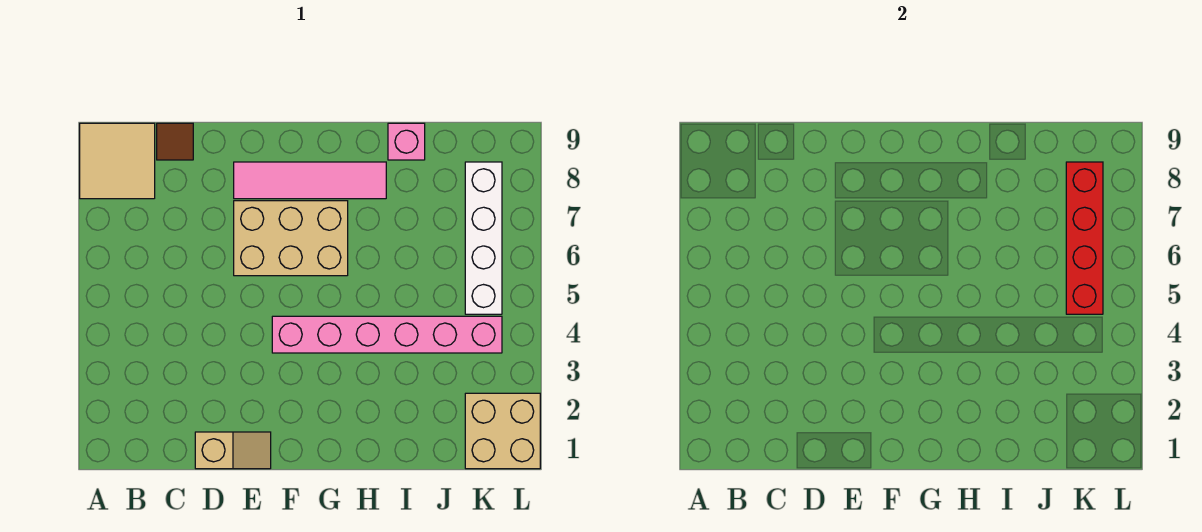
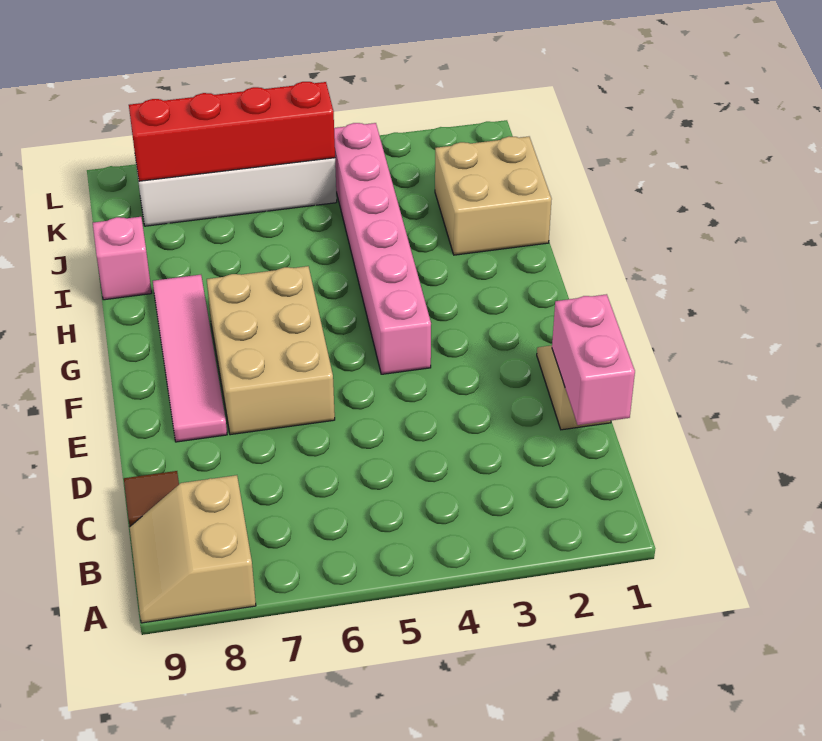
tan 2x2 tile [80,123,155,199] -> tan 2x2 slope [130,475,256,623]
none -> pink 1x2 brick [552,294,635,425]
tan 2x2 brick [465,393,540,469] -> tan 2x2 brick moved to [435,136,552,255]

